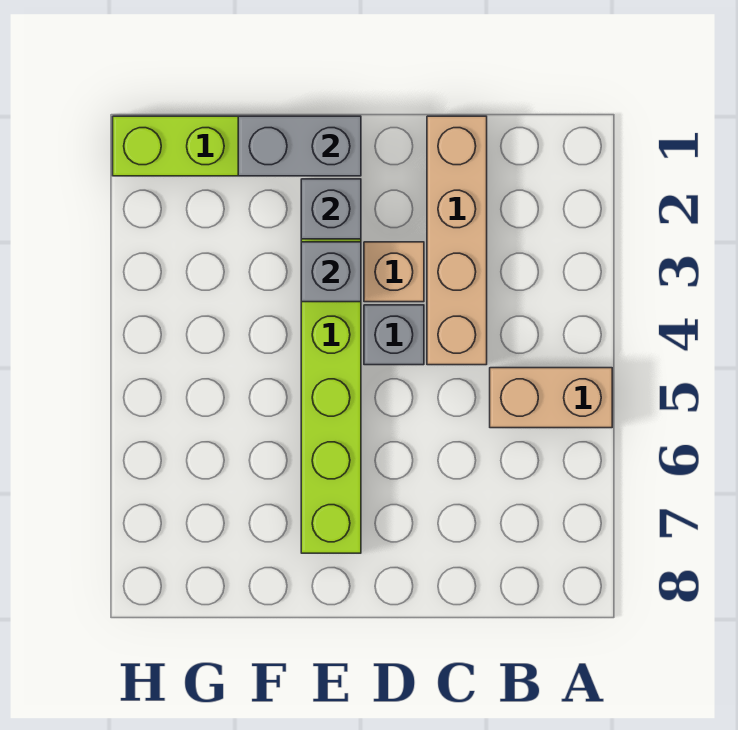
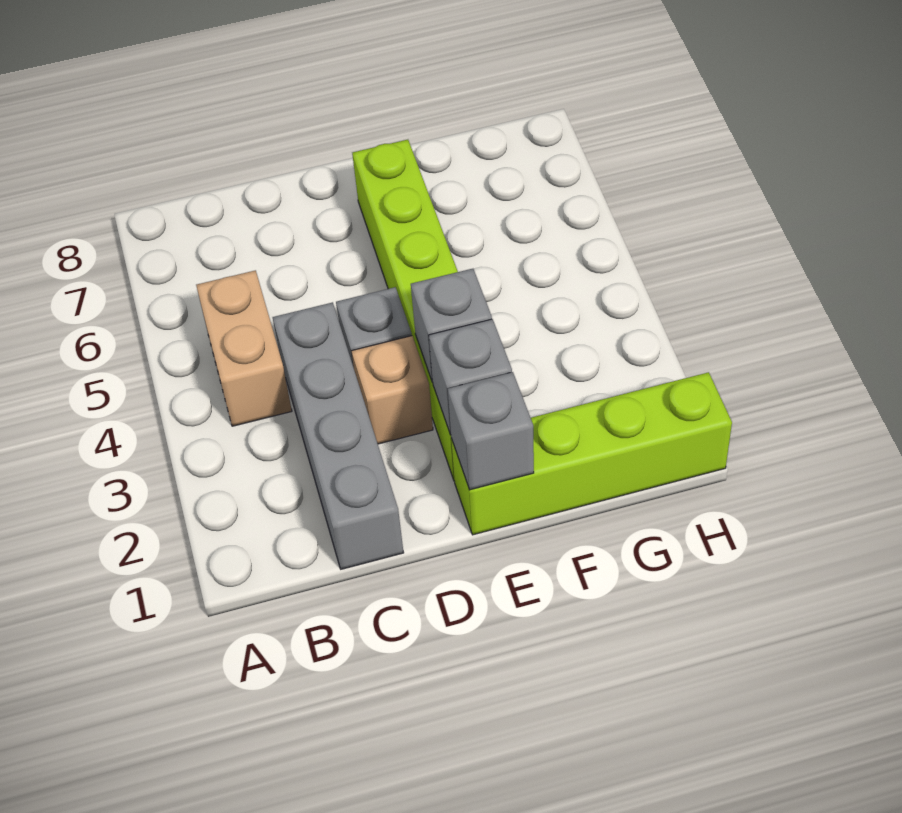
tan 1x2 brick [490,368,612,428] -> tan 1x2 brick turned to [196,270,292,426]
tan 1x4 brick [427,116,487,365] -> grey 1x4 brick [273,302,404,569]
grey 1x2 brick [238,116,361,176] -> grey 1x1 brick [448,372,534,490]

